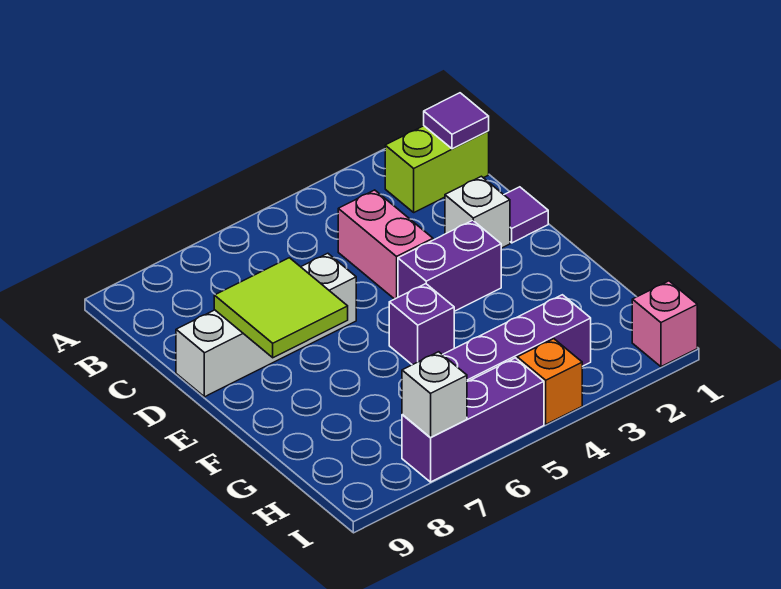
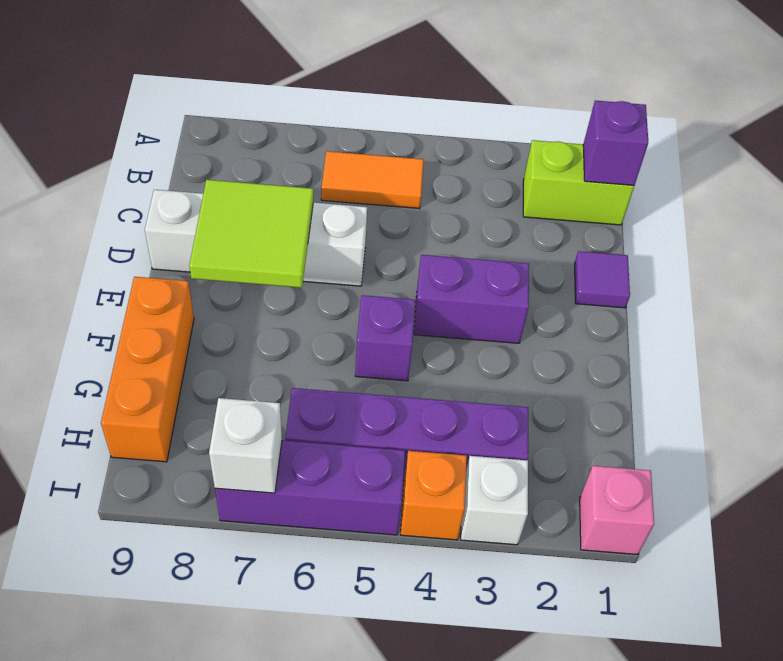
purple 1x1 tile [424,93,489,149] -> purple 1x1 brick [583,101,648,185]
none -> orange 1x2 tile [321,151,424,209]
pink 1x2 brick [338,190,433,299] -> none
white 1x1 brick [445,176,510,248] -> white 1x1 brick moved to [461,456,528,545]
none -> orange 1x3 brick [101,277,194,462]

